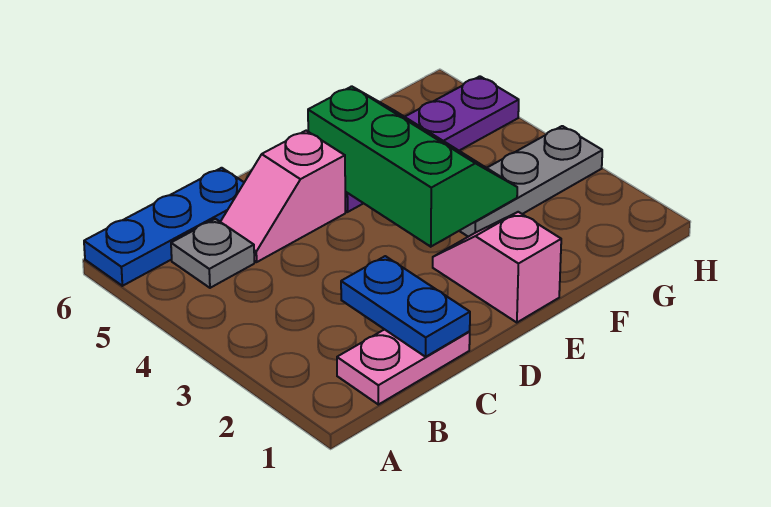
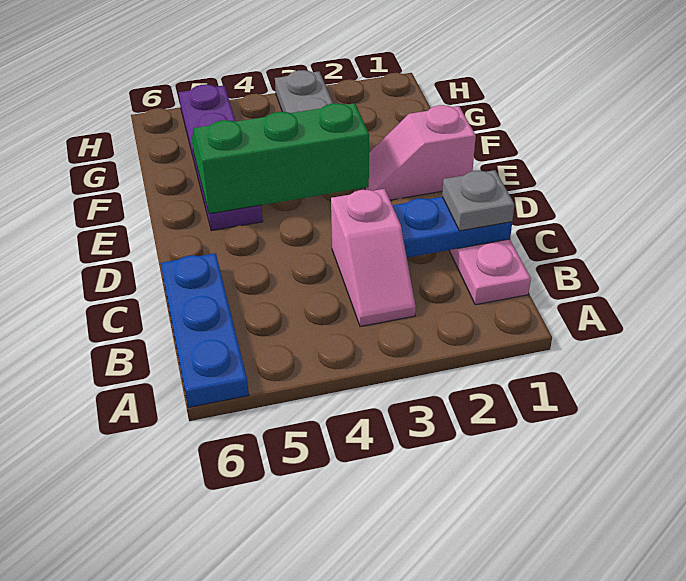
grey 1x1 plate [171,219,254,288] -> grey 1x1 plate moved to [442,170,515,231]
pink 1x2 slope [221,131,345,262] -> pink 1x2 slope moved to [331,189,416,326]

